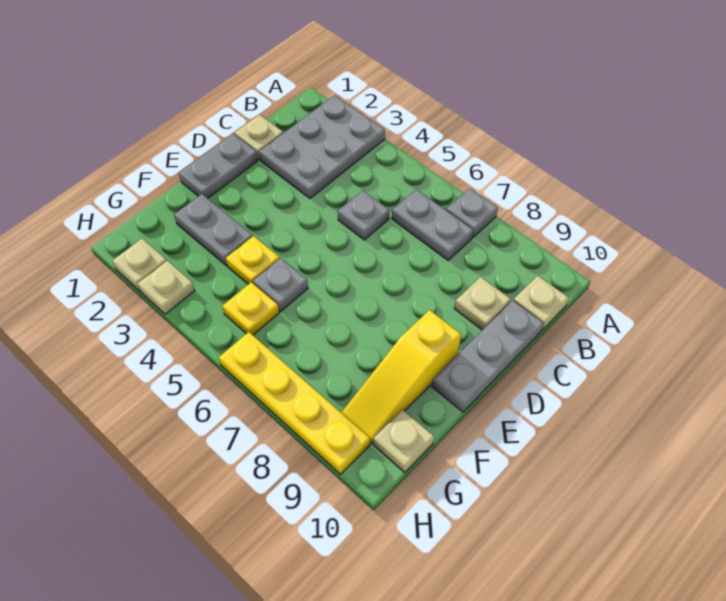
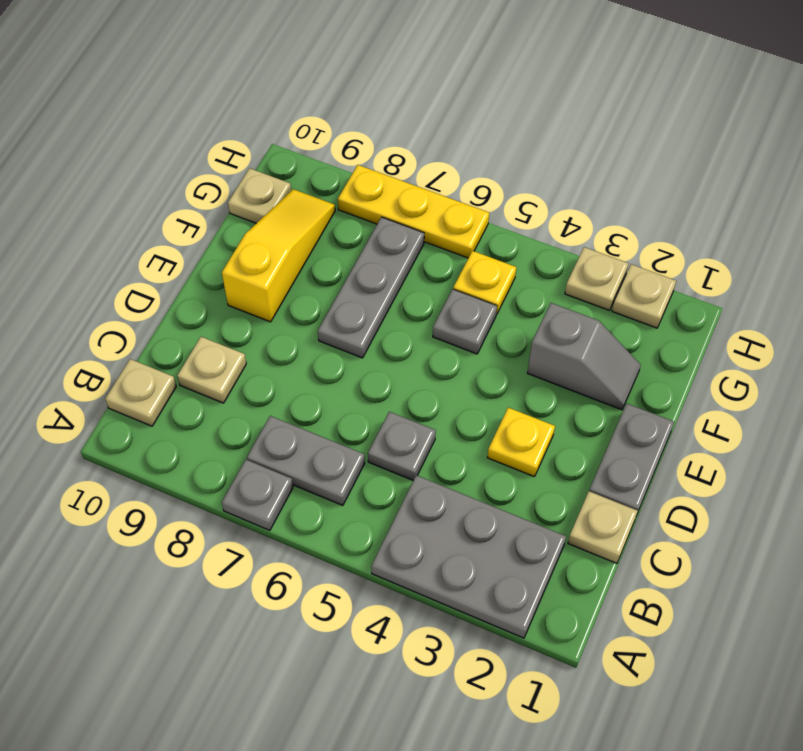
grey 2x3 plate [259,95,385,198] -> grey 2x3 plate turned to [371,475,566,638]
grey 1x3 plate [432,300,544,412] -> grey 1x3 plate moved to [318,217,424,358]
grey 1x2 plate [174,194,253,266] -> grey 1x2 slope [527,303,641,410]
yellow 1x1 plate [226,236,280,284] -> yellow 1x1 plate moved to [487,408,555,477]
yellow 1x4 plate [219,332,370,474] -> yellow 1x3 plate [338,165,489,258]

